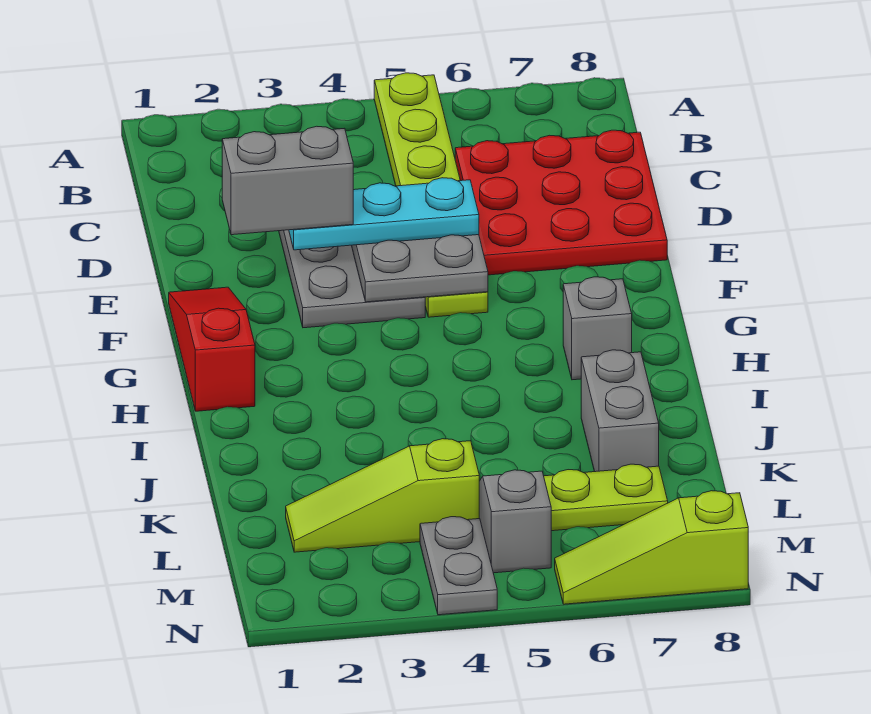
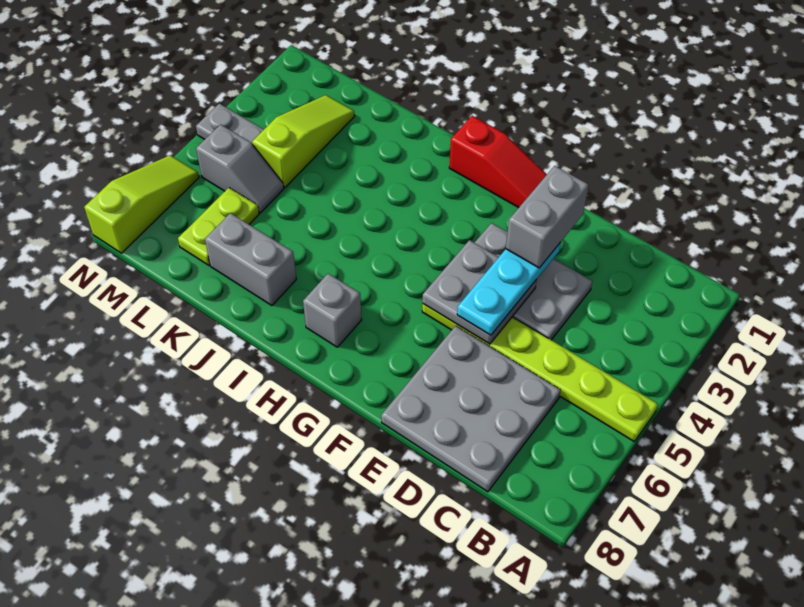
red 3x3 plate [455,130,667,275] -> grey 3x3 plate [381,326,561,492]

